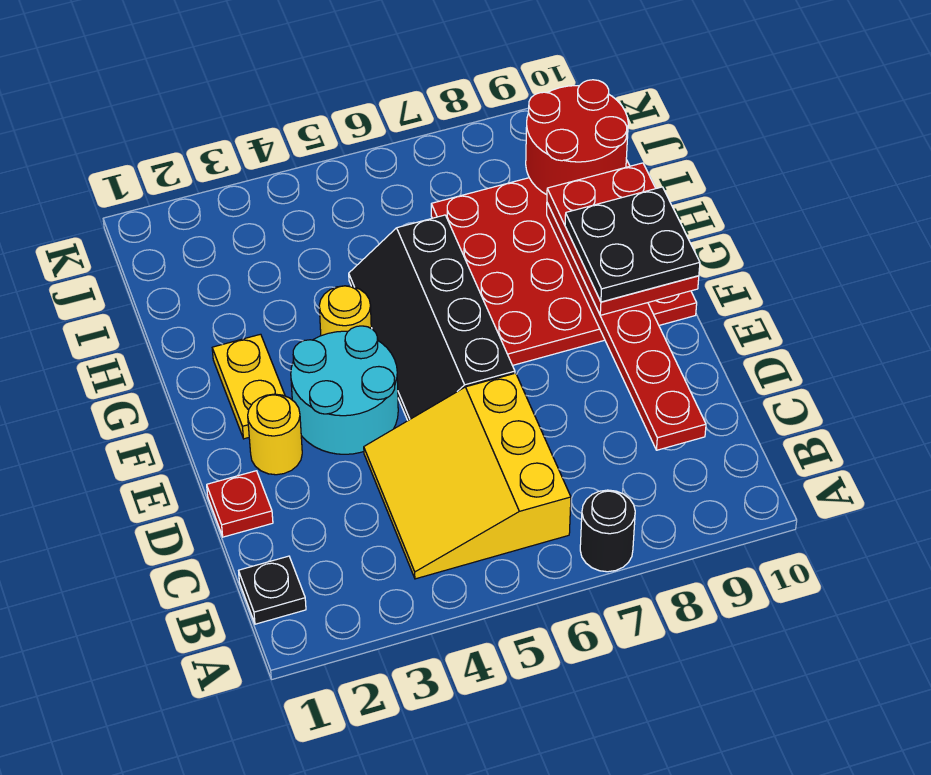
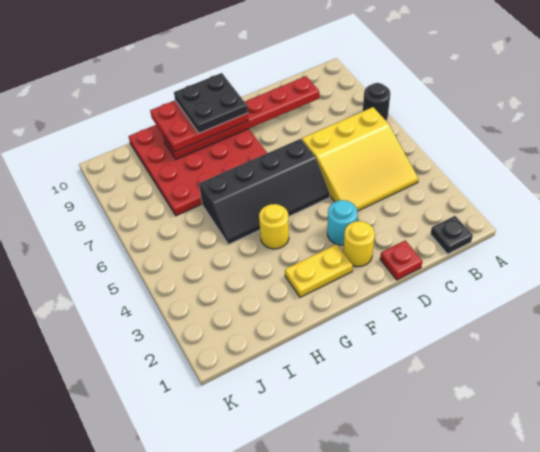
cyan 2x2 round brick [291,326,398,454] -> cyan 1x1 round brick [327,200,358,245]
red 2x2 round brick [526,80,628,195] -> none

